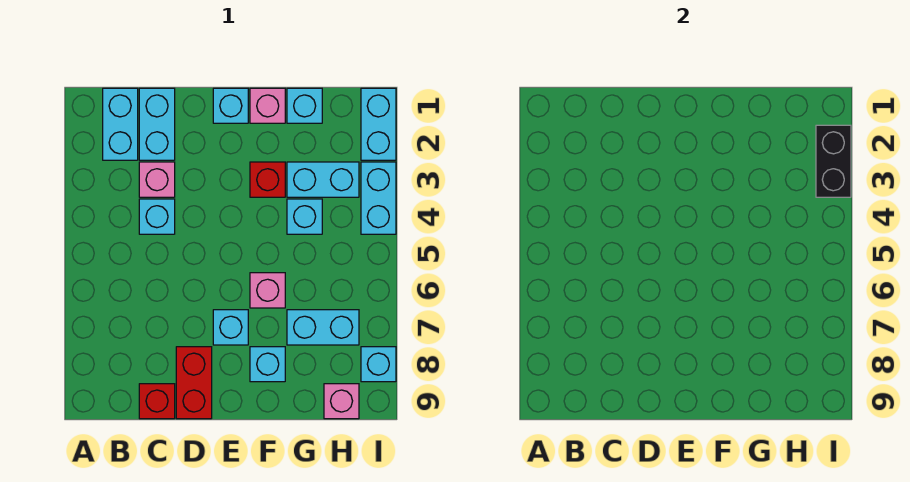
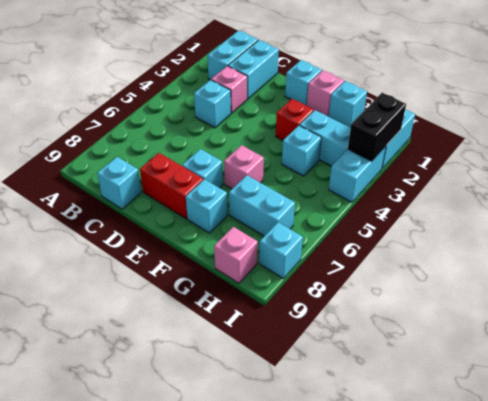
red 1x1 brick [139,384,175,419] -> cyan 1x1 brick [97,157,141,209]
red 1x2 brick [176,347,212,419] -> red 1x2 brick turned to [140,153,203,219]

